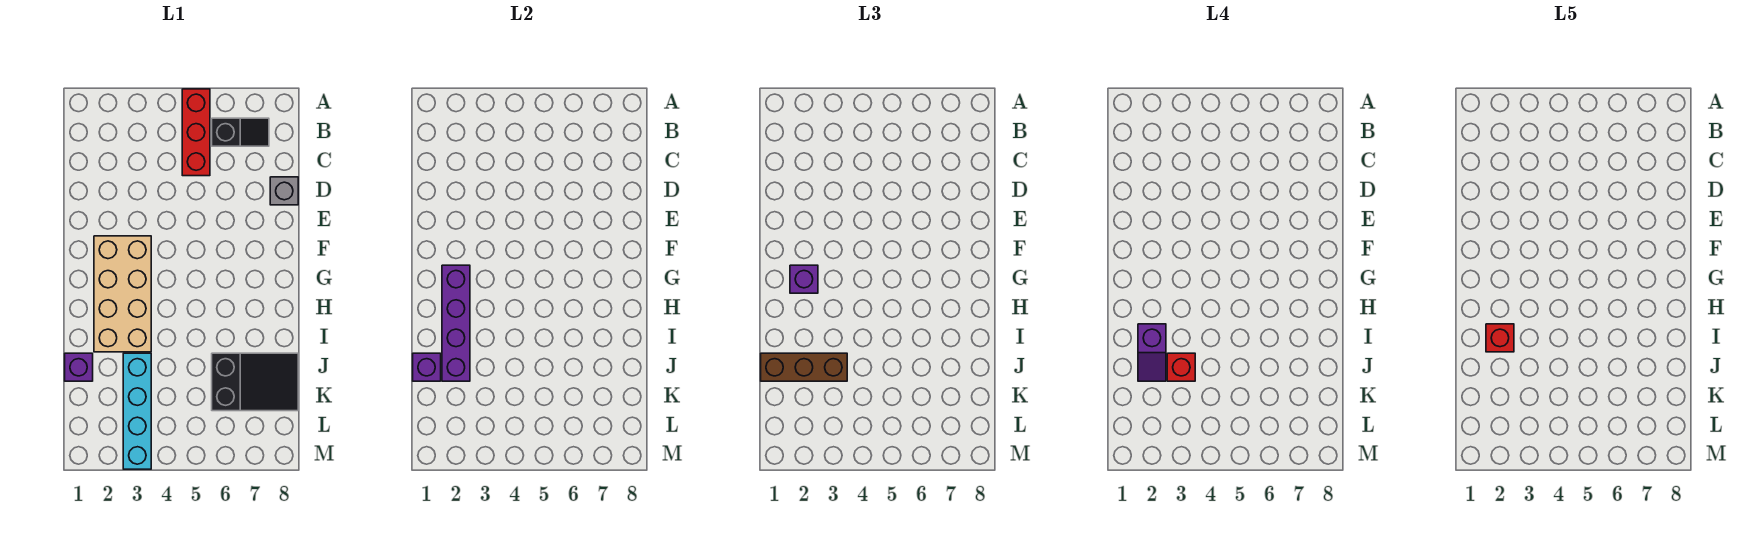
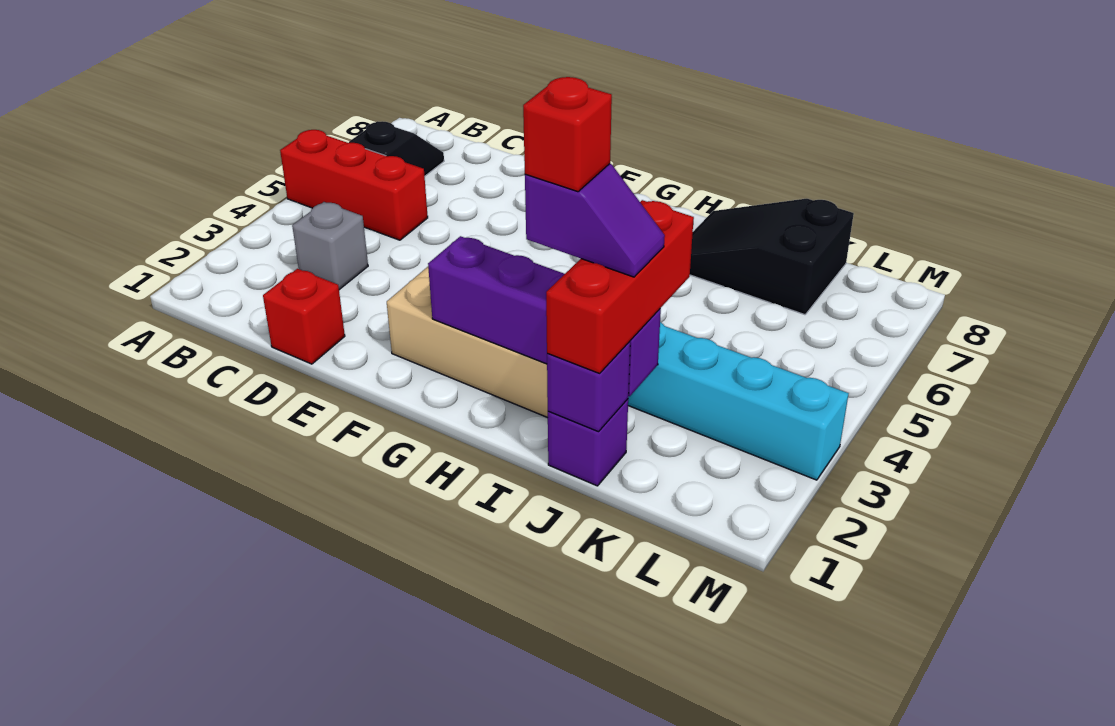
grey 1x1 brick [270,177,298,205] -> grey 1x1 brick moved to [292,202,368,290]
purple 1x1 brick [790,265,818,293] -> none
brown 1x3 brick [761,353,847,381] -> red 1x3 brick [546,200,694,373]
red 1x1 brick [1167,353,1195,381] -> red 1x1 brick moved to [263,269,345,364]
black 2x3 slope [212,353,298,411] -> black 2x3 slope turned to [690,199,854,315]

